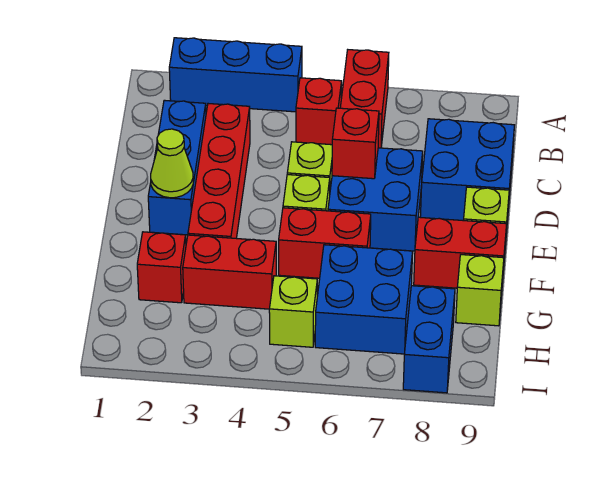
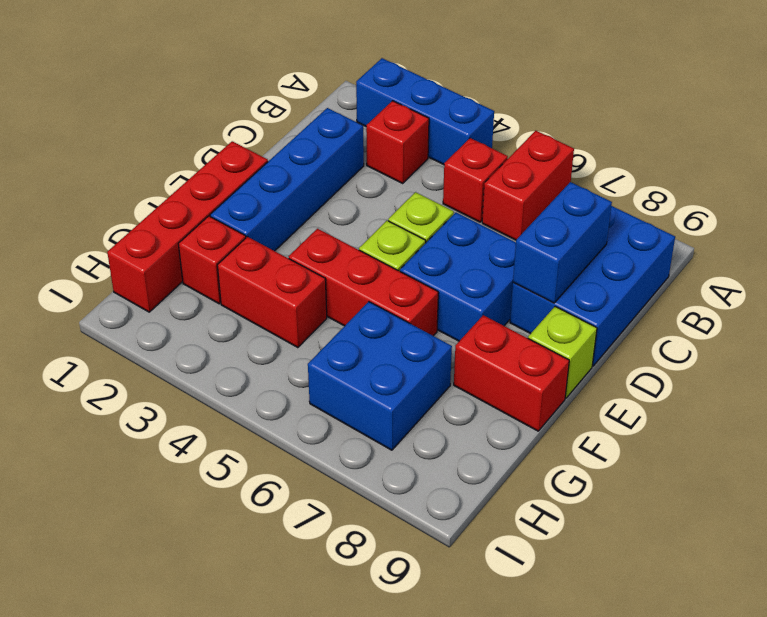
blue 1x3 brick [148,100,206,235] -> blue 1x4 brick [210,108,364,251]
red 1x4 brick [188,104,250,238] -> red 1x4 brick moved to [107,141,268,312]
blue 2x2 brick [420,119,514,221] -> blue 2x3 brick [510,206,675,366]
red 1x1 brick [332,108,379,179] -> red 1x1 brick moved to [366,101,429,183]
lime 1x1 cone [151,129,193,198] -> none
red 1x2 brick [279,208,371,278] -> red 1x3 brick [289,229,438,336]
lime 1x1 brick [456,255,504,326] -> none
lime 1x1 brick [269,276,317,347] -> none
blue 1x2 brick [403,286,455,393] -> blue 1x2 brick moved to [513,182,612,303]

